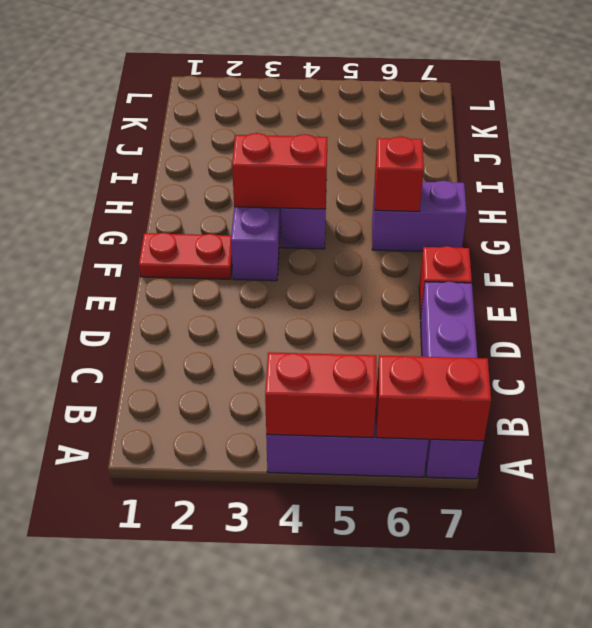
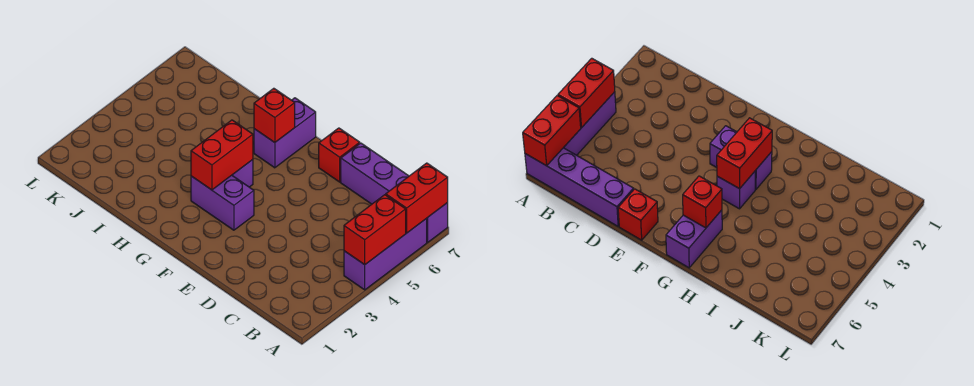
red 1x2 plate [139,233,232,279] -> none

